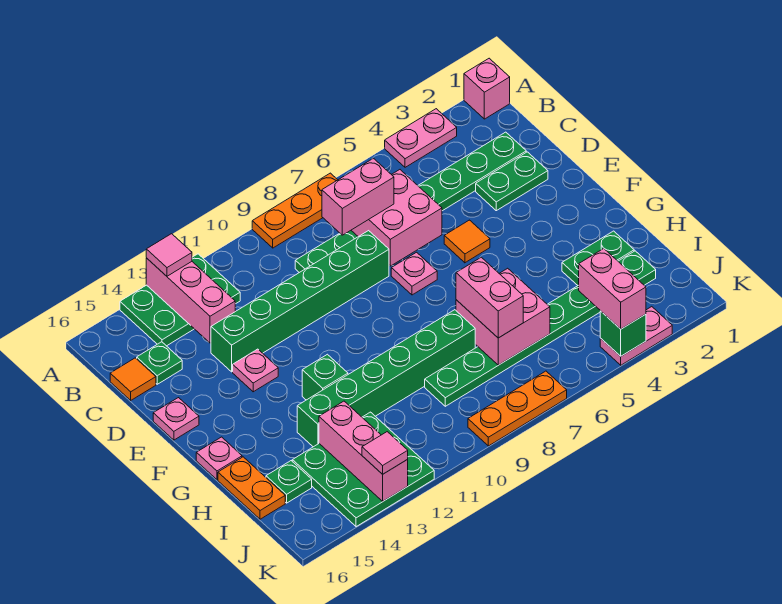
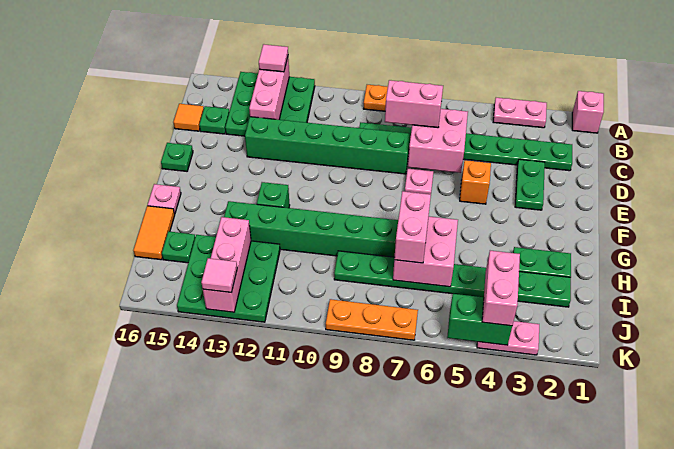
green 2x3 plate [120,254,240,346] -> green 3x3 plate [225,72,315,136]
green 1x2 plate [476,152,548,211] -> green 1x2 plate turned to [515,159,545,210]
orange 1x1 tile [444,220,490,263] -> orange 1x1 brick [460,160,491,204]
pink 1x1 plate [233,349,278,392] -> none
pink 1x1 plate [153,398,199,440] -> green 1x1 plate [161,143,193,171]
orange 1x2 plate [218,457,285,519] -> orange 1x2 tile [134,206,175,260]
green 1x1 brick [600,311,646,356] -> green 1x2 brick [447,294,512,345]

